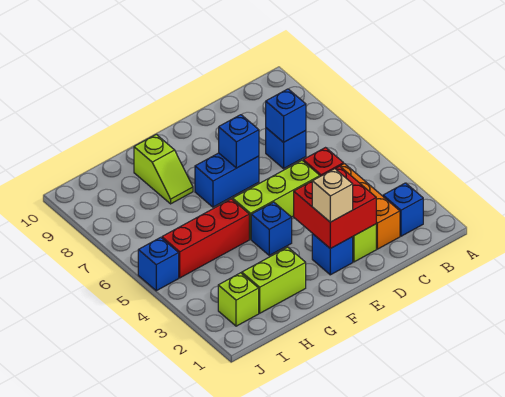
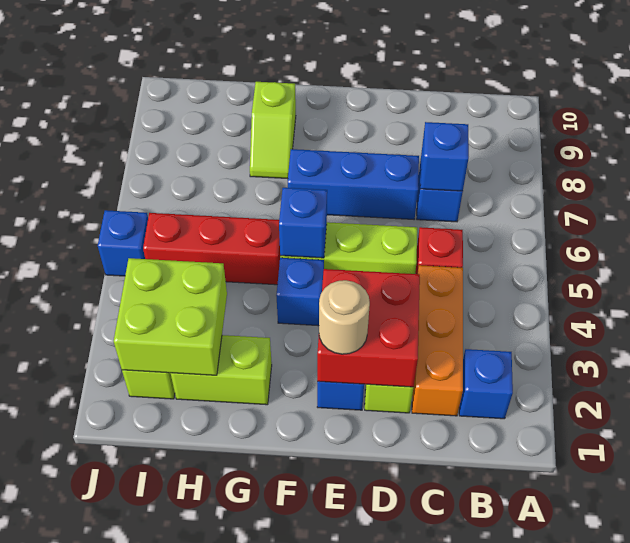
tan 1x1 brick [312,169,353,222] -> tan 1x1 round brick [319,280,370,354]
blue 1x2 brick [195,153,259,207] -> blue 1x3 brick [288,149,419,219]
blue 1x1 brick [219,115,259,168] -> blue 1x1 brick moved to [279,188,327,258]
none -> lime 2x2 brick [114,258,227,375]

